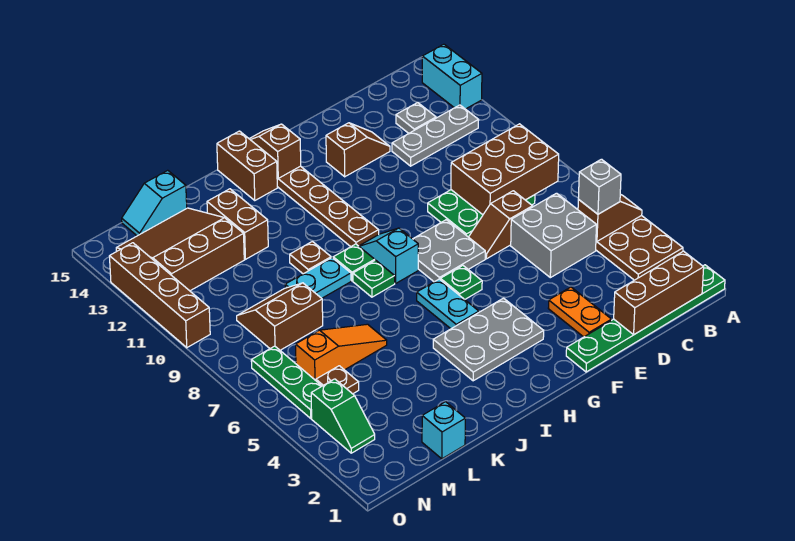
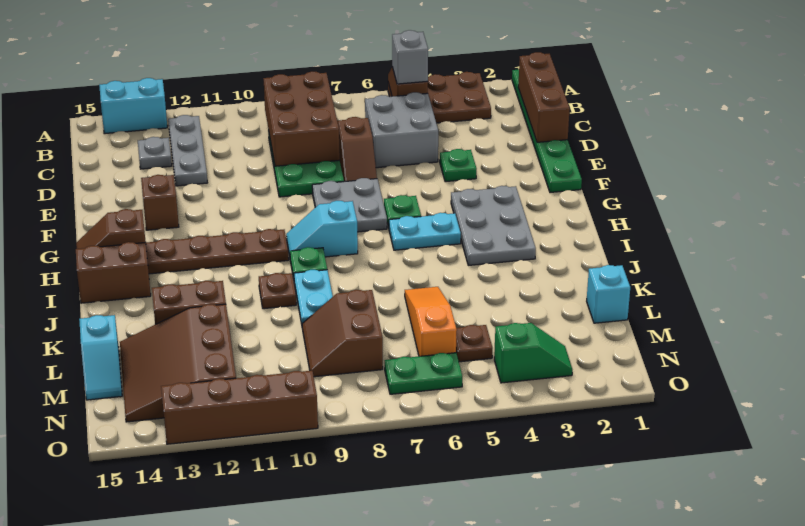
orange 1x2 plate [548,287,611,337] -> none
green 1x1 plate [353,260,395,297] -> green 1x1 plate moved to [440,149,477,182]
green 1x3 plate [251,346,322,418] -> green 1x2 plate [385,353,462,394]

